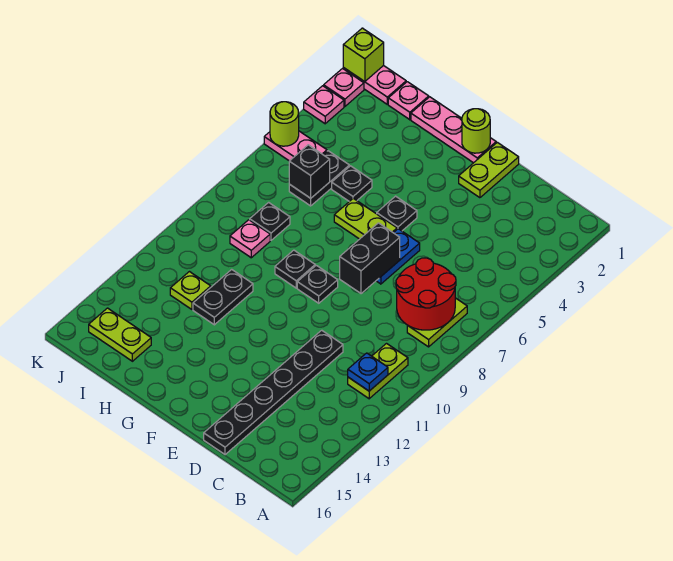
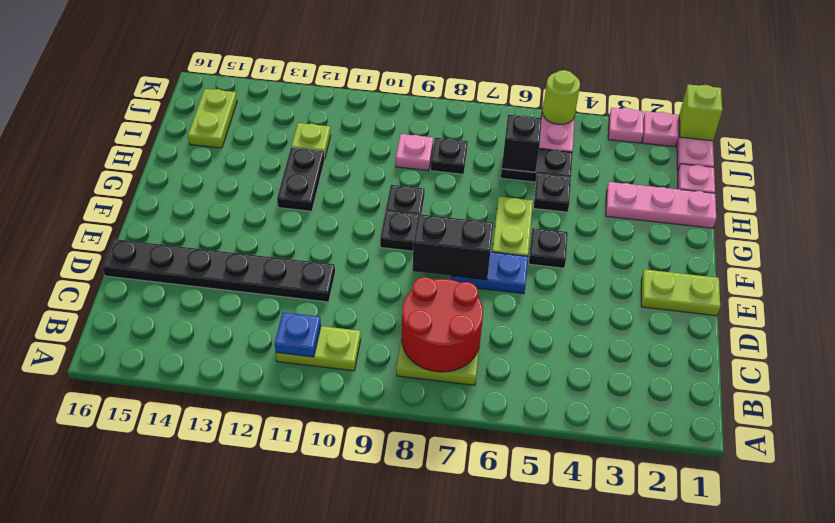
pink 1x3 plate [411,97,496,163] -> pink 1x3 plate turned to [606,182,716,228]
lime 1x1 round brick [462,109,490,153] -> none
black 1x2 plate [193,269,253,325] -> black 1x2 plate turned to [277,148,325,211]

